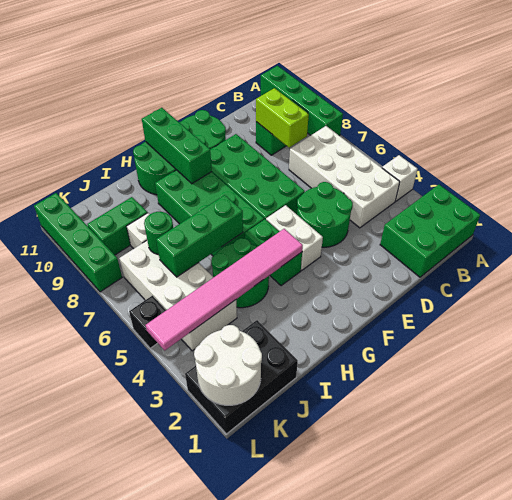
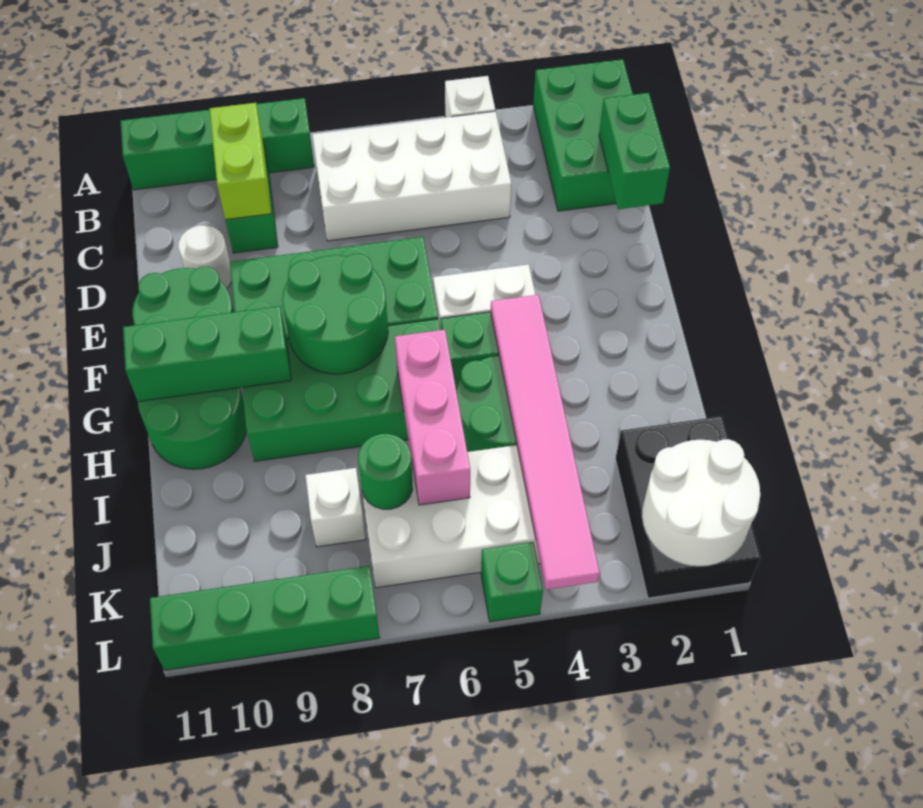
lime 1x2 brick [256,88,309,148] -> lime 1x2 brick turned to [210,103,272,220]
green 2x2 round brick [297,182,353,247] -> green 2x2 round brick moved to [282,254,388,374]
none -> white 1x1 round brick [178,225,232,288]
green 1x3 brick [156,195,243,277] -> pink 1x3 brick [395,330,470,505]
green 1x2 brick [88,197,147,255] -> green 1x2 brick moved to [599,93,670,209]
black 1x1 brick [129,296,166,348] -> green 1x1 brick [481,542,543,622]

